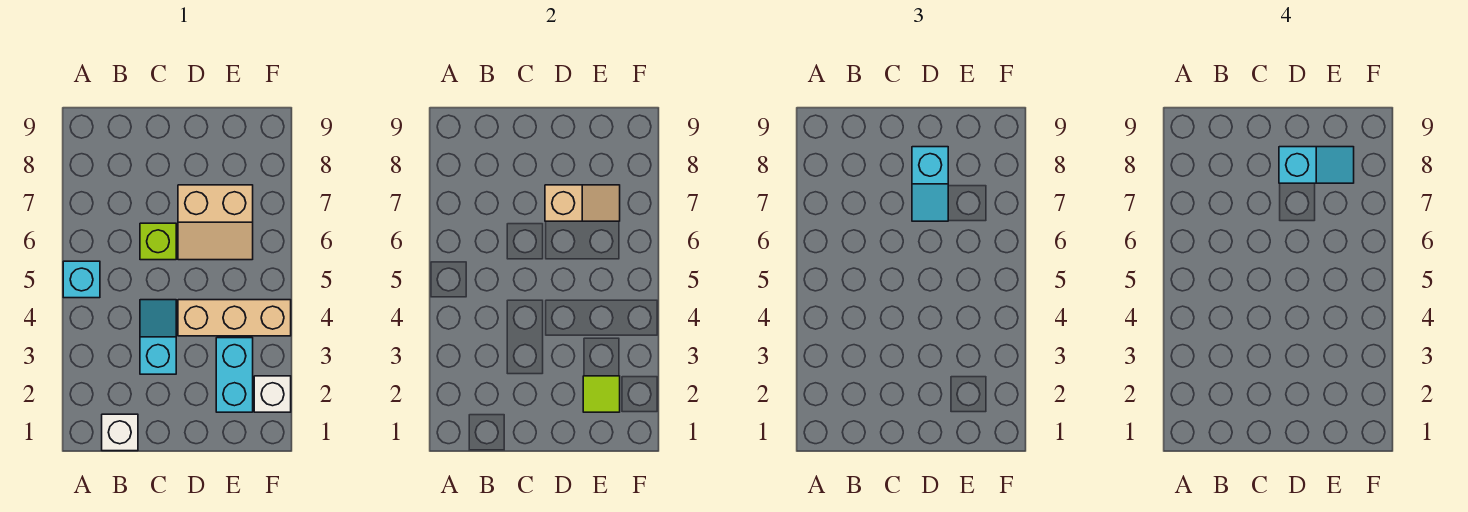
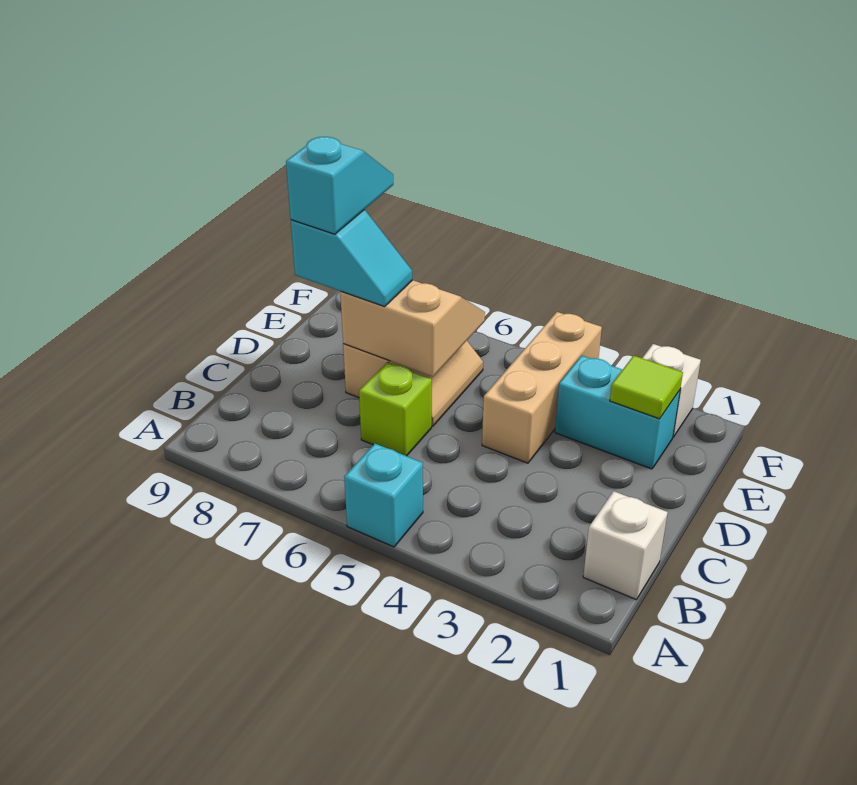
cyan 1x2 slope [140,300,176,374] -> none
tan 1x2 slope [545,185,620,221] -> tan 2x2 slope [340,280,485,377]

